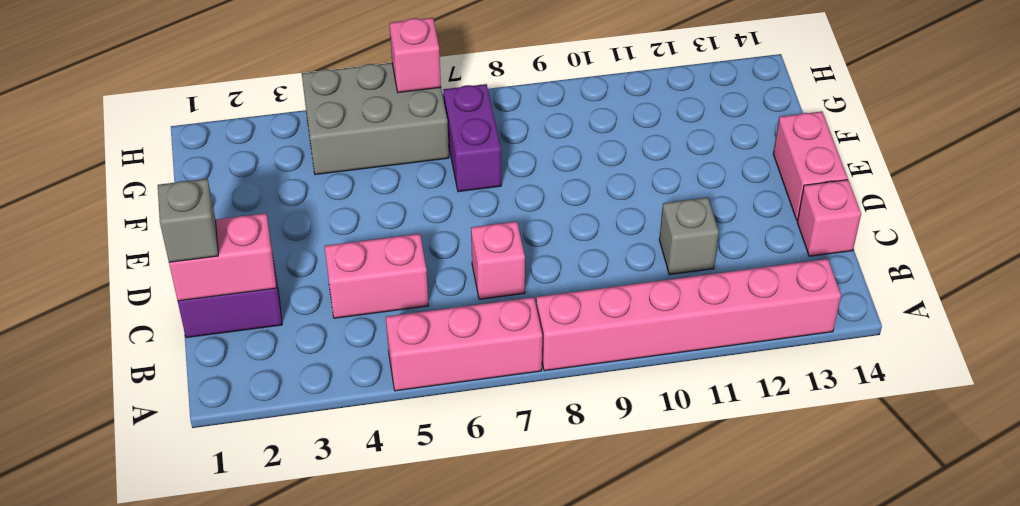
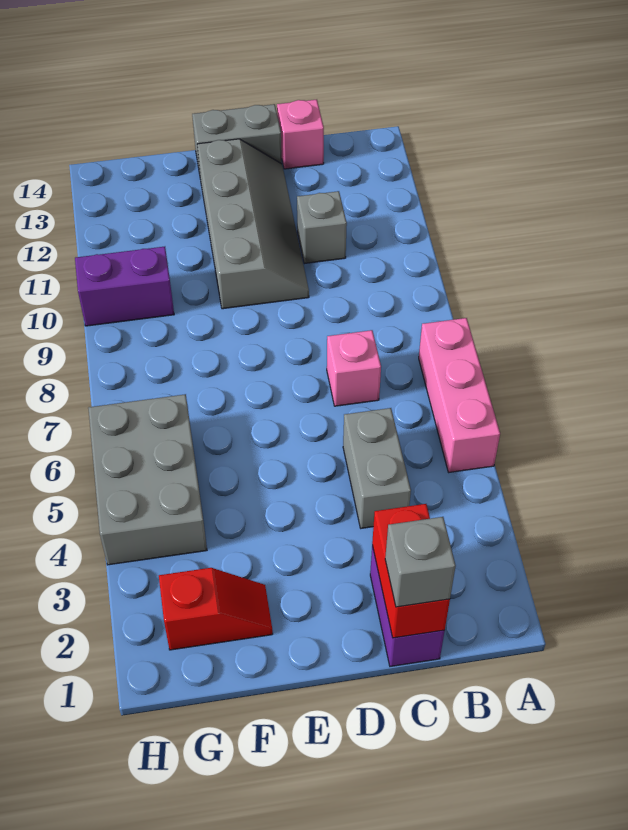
pink 1x6 brick [536,259,841,371] -> none
pink 1x2 brick [169,213,276,301] -> red 1x2 brick [372,504,450,638]
pink 1x2 brick [325,234,428,318] -> grey 1x2 brick [343,408,411,528]
none -> grey 2x4 slope [197,139,309,309]
pink 1x2 brick [773,111,848,221] -> grey 1x2 brick [192,104,282,174]
none -> red 1x2 slope [159,568,273,650]
purple 1x2 brick [444,84,501,192] -> purple 1x2 brick moved to [75,247,174,326]
pink 1x1 brick [389,18,441,93] -> none

